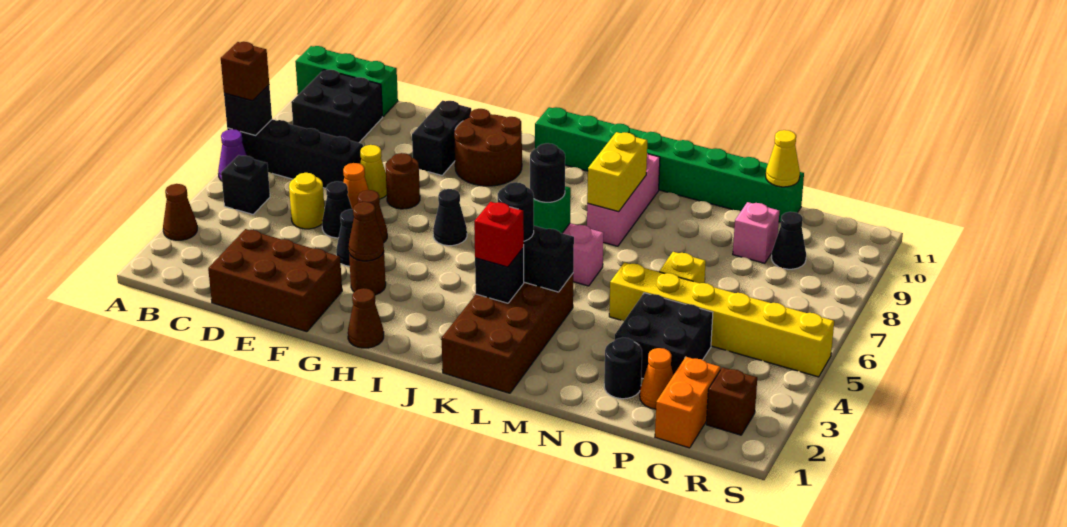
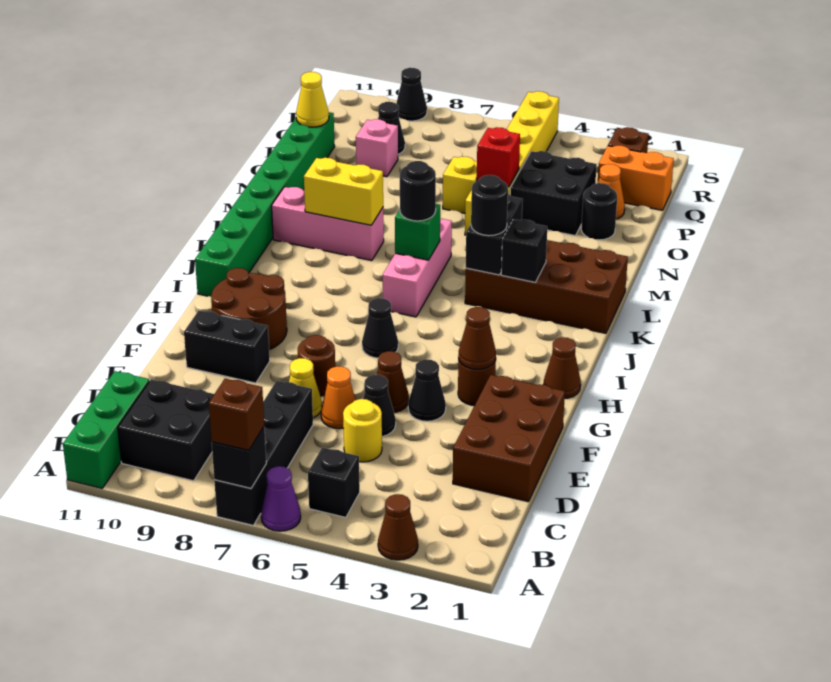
red 1x1 brick [474,202,524,267] -> red 1x1 brick moved to [477,127,520,187]
none -> black 1x1 cone [396,68,427,121]

